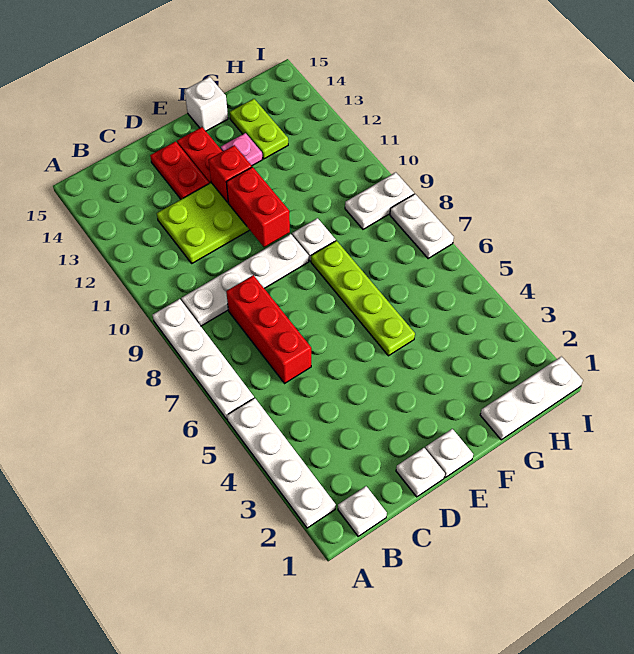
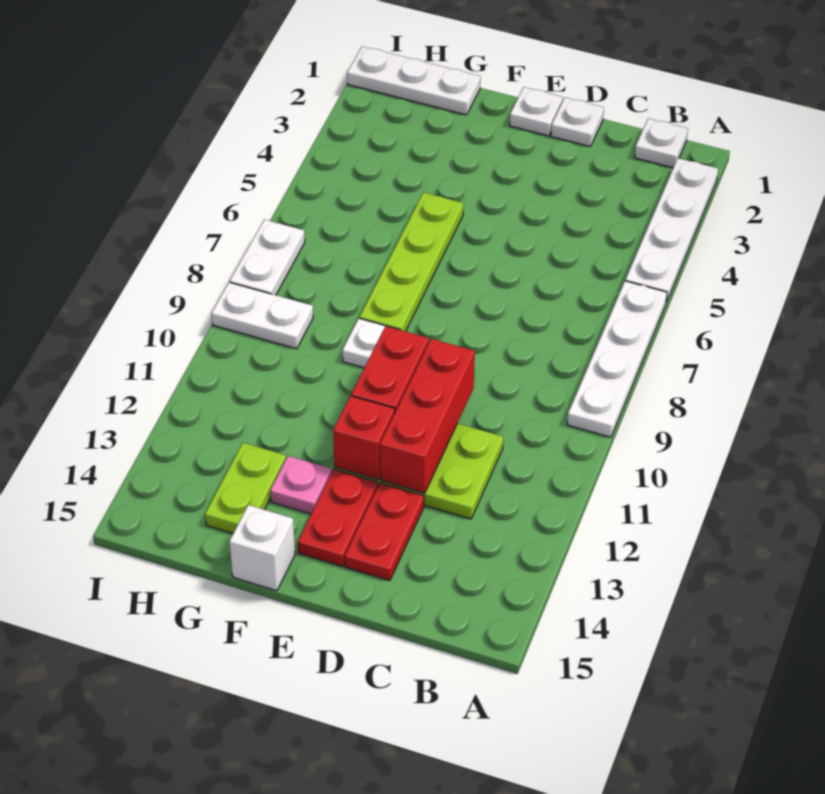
white 1x4 plate [181,234,309,326] -> none
red 1x3 brick [226,275,311,383] -> red 1x3 brick moved to [380,339,475,493]

